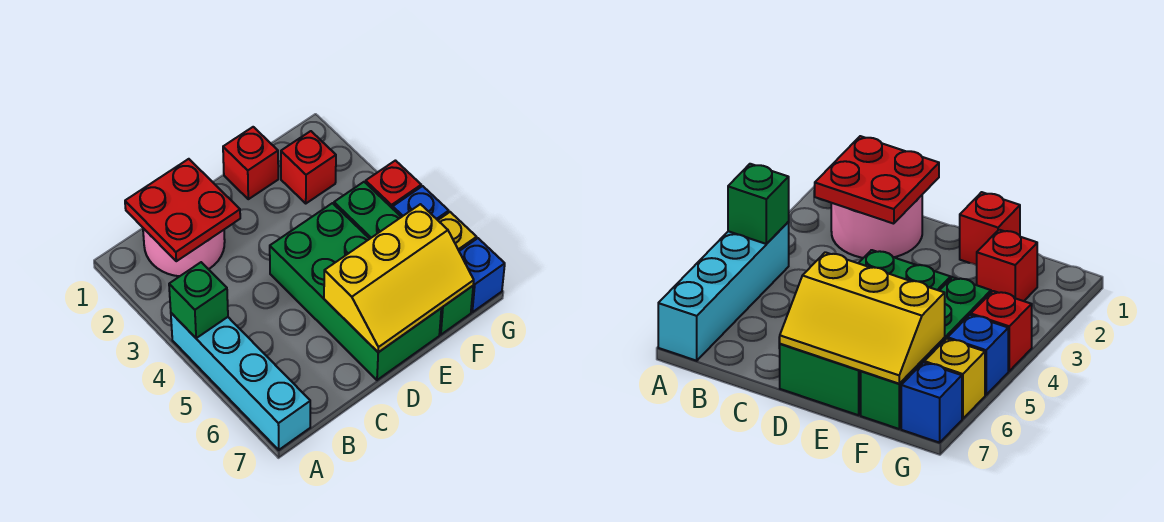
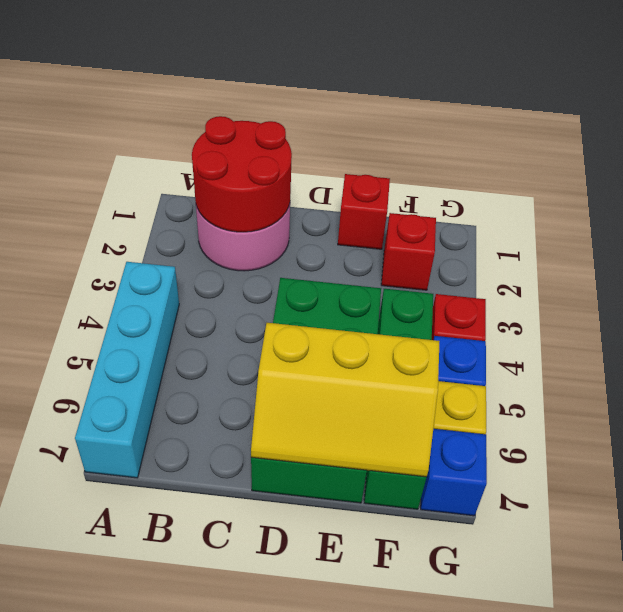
green 1x1 brick [169,262,228,338] -> none
red 2x2 plate [125,159,240,261] -> red 2x2 round brick [192,116,292,232]

